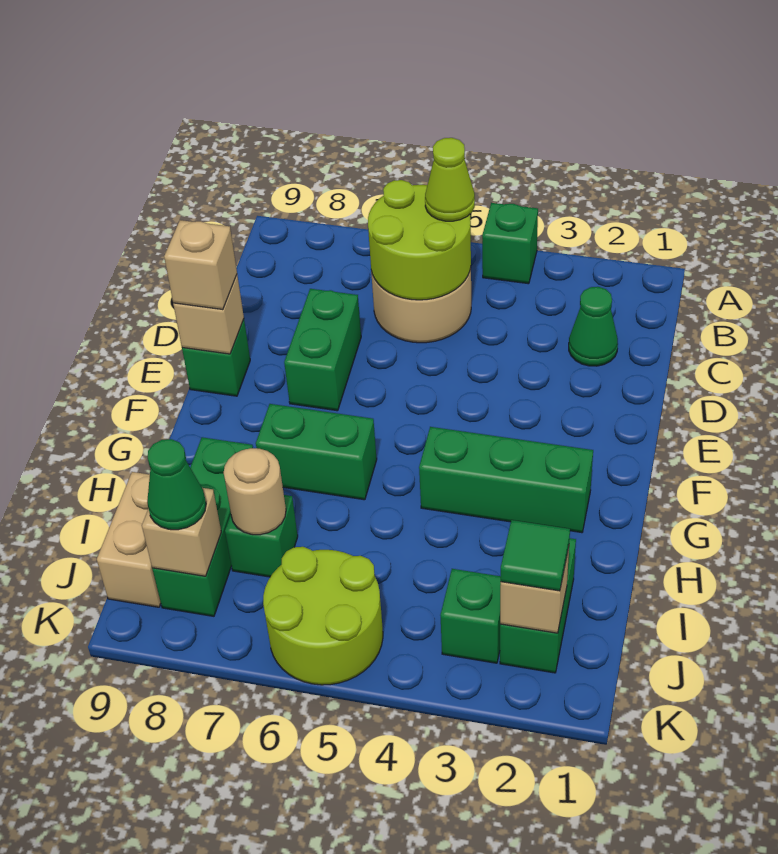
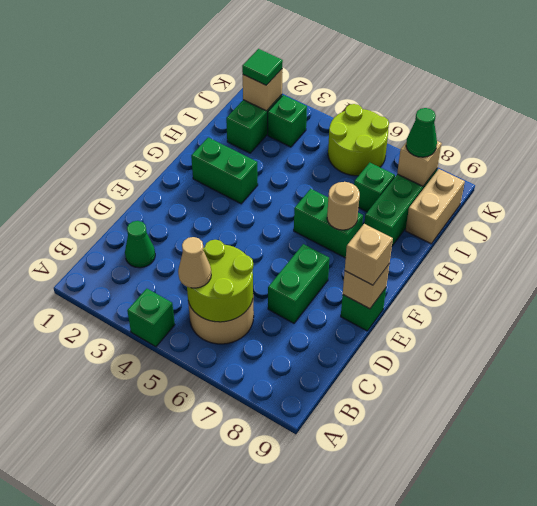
lime 1x1 cone [425,138,475,221] -> tan 1x1 cone [178,237,211,288]
green 1x3 brick [419,427,593,533] -> green 1x2 brick [191,137,258,204]
tan 1x1 round brick [224,448,286,535] -> tan 1x1 round brick moved to [327,182,360,230]

